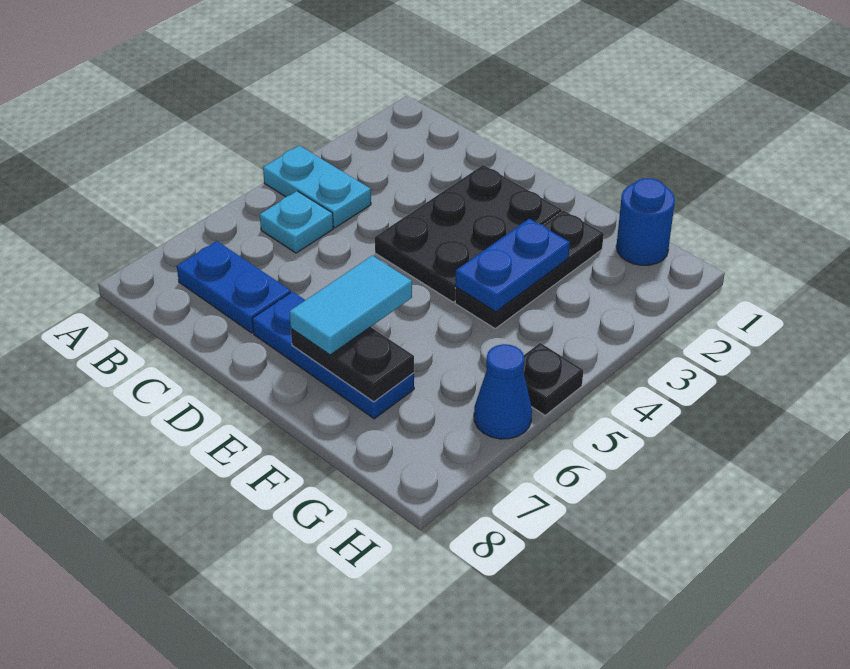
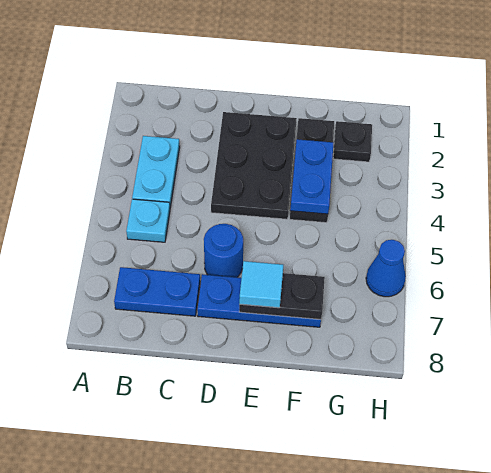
cyan 1x2 plate [263,146,371,228] -> cyan 1x2 plate turned to [132,136,180,208]
cyan 1x2 tile [289,256,412,355] -> cyan 1x1 tile [239,261,283,308]
blue 1x1 round brick [616,178,675,265] -> blue 1x1 round brick moved to [204,224,243,277]
black 1x1 plate [523,343,583,415] -> black 1x1 plate moved to [333,121,372,162]

